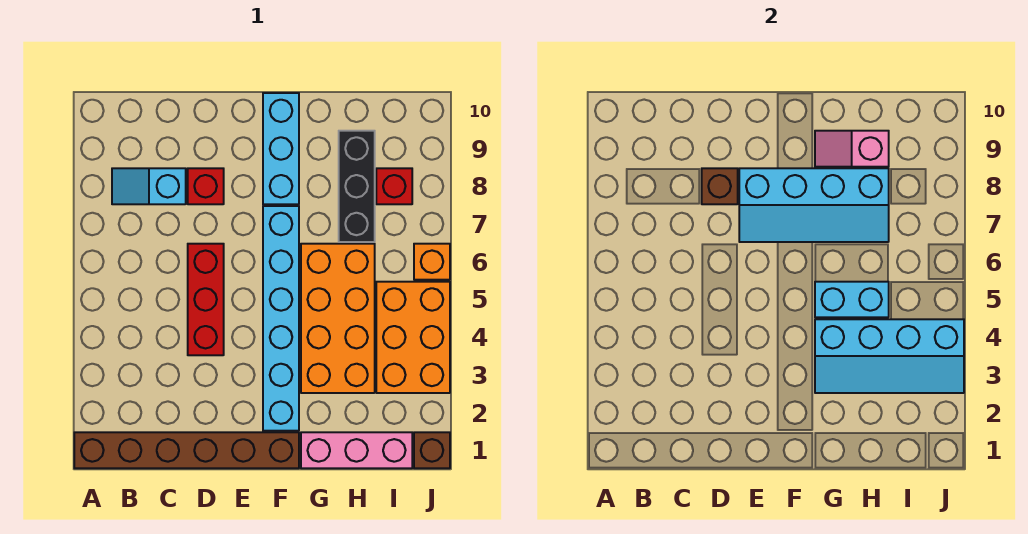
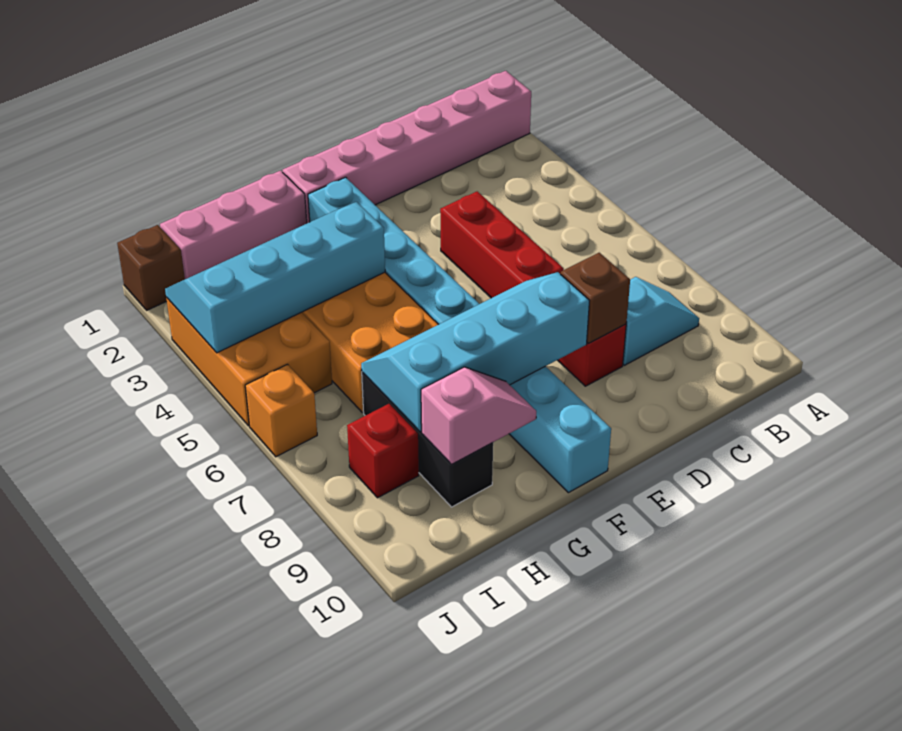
brown 1x6 brick [74,432,299,468] -> pink 1x6 brick [283,71,531,223]
cyan 1x2 brick [815,282,889,317] -> none

